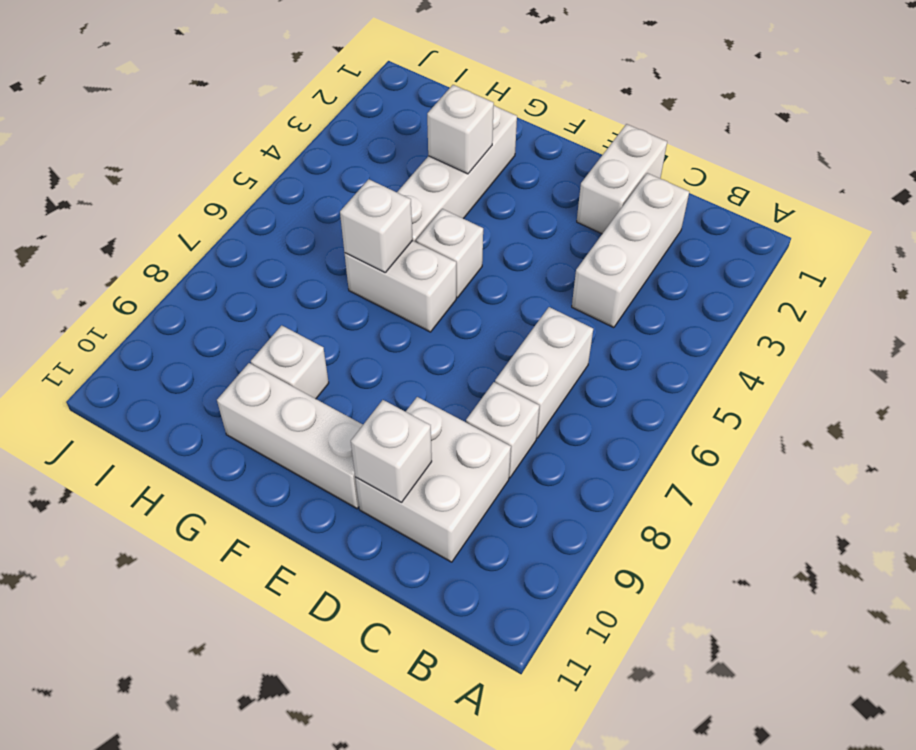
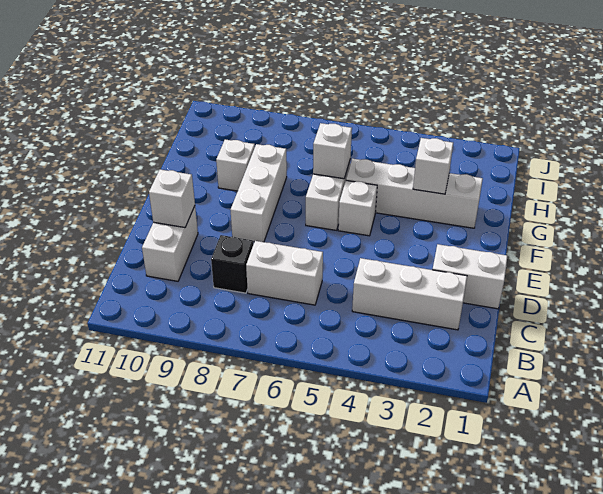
white 1x1 brick [466,382,539,478] -> black 1x1 brick [211,235,253,293]
white 2x2 brick [355,397,511,562] -> white 1x2 brick [142,206,198,281]
white 1x3 brick [217,363,363,509] -> white 1x3 brick moved to [231,144,287,242]

